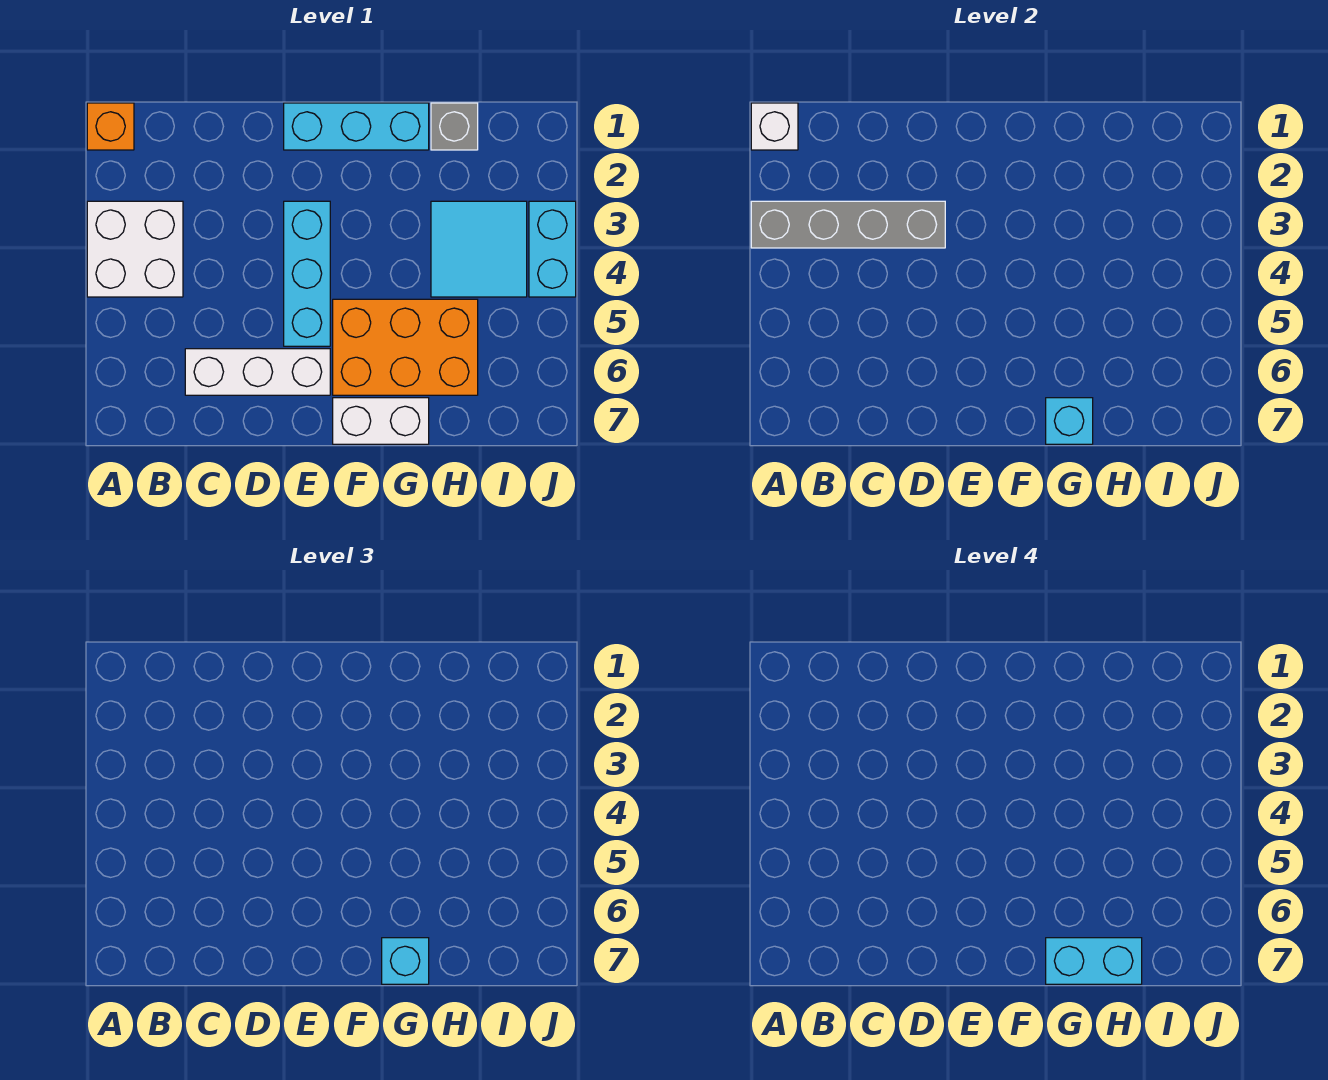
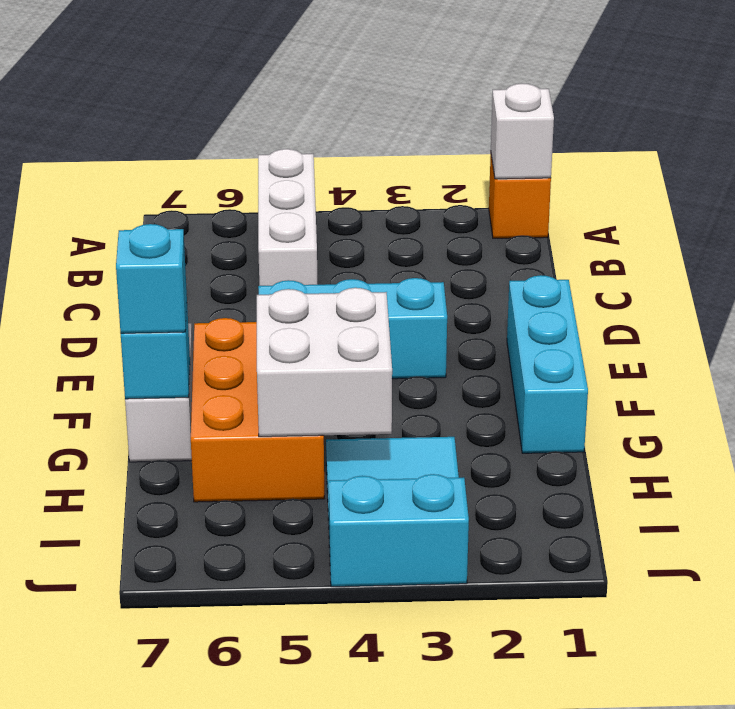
white 2x2 brick [87,201,183,297] -> white 2x2 brick moved to [257,288,392,437]
grey 1x4 brick [751,201,945,248] -> none
white 1x3 brick [185,349,330,395] -> white 1x3 brick moved to [258,149,318,286]
cyan 1x2 brick [1046,938,1142,984] -> none
grey 1x1 brick [431,103,478,150] -> none

